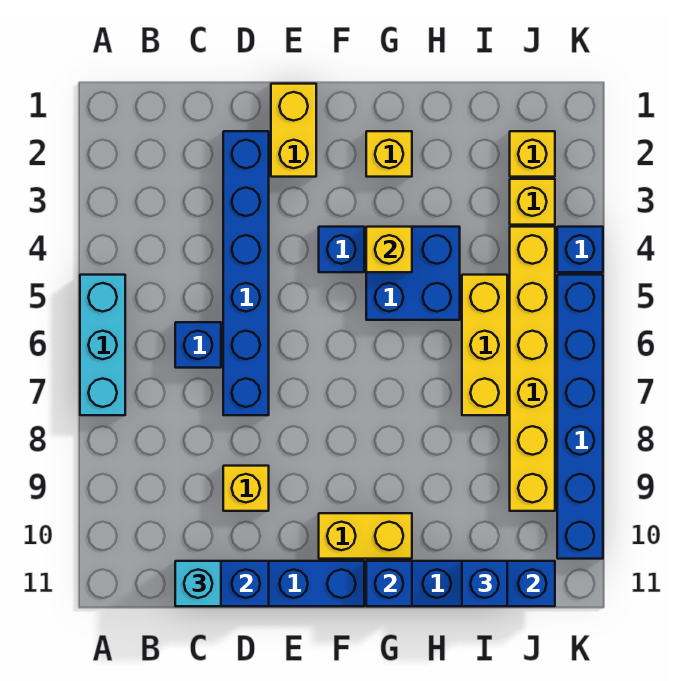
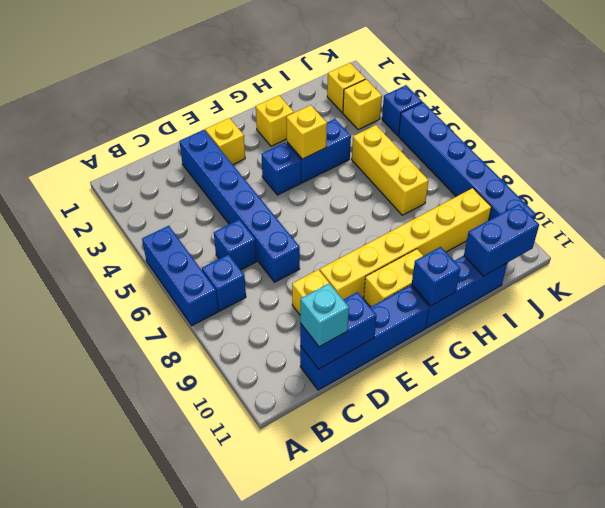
cyan 1x3 brick [80,275,125,415] -> blue 1x3 brick [142,226,219,326]
yellow 1x2 brick [271,84,316,177] -> yellow 1x1 brick [205,118,245,164]
blue 2x2 brick [366,227,460,320] -> blue 1x2 brick [287,119,351,183]
blue 1x1 brick [462,561,507,606] -> blue 1x1 brick moved to [202,254,246,311]
yellow 1x6 brick [510,227,555,511] -> yellow 1x6 brick turned to [320,188,491,299]

